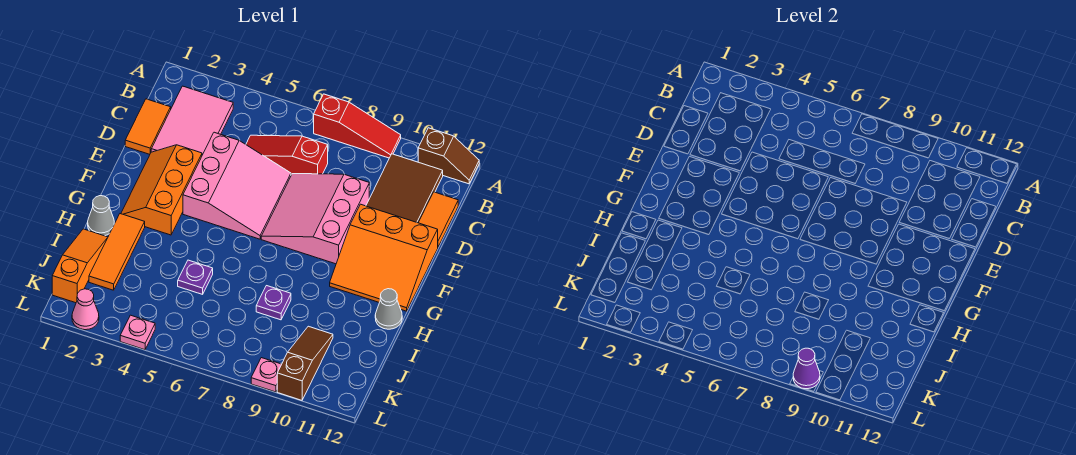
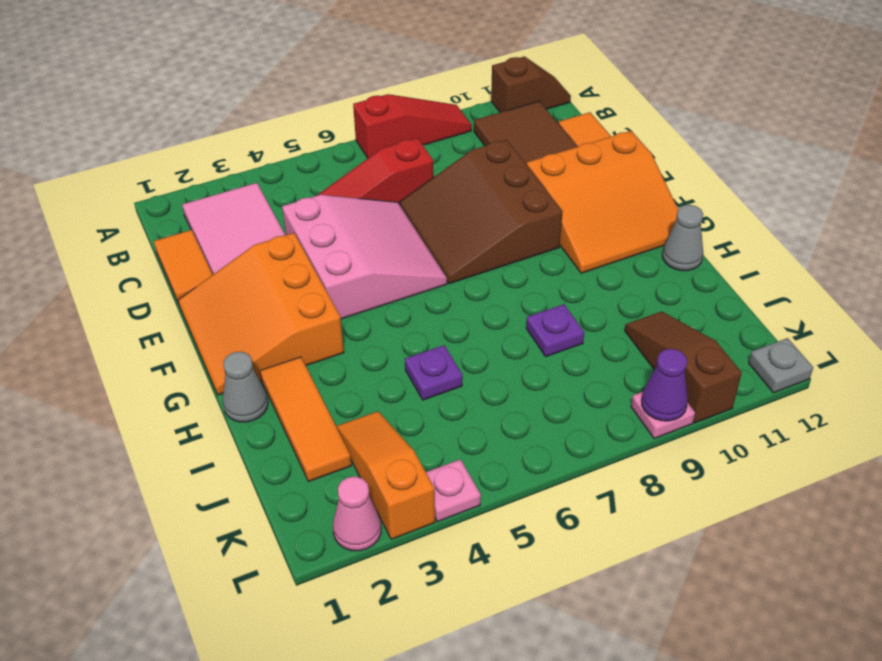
pink 3x3 slope [261,174,369,264] -> brown 3x3 slope [400,140,563,284]
orange 2x3 slope [121,145,202,235] -> orange 3x3 slope [178,233,344,395]
orange 1x3 slope [52,229,108,303] -> orange 1x3 slope moved to [337,411,435,539]
none -> grey 1x1 plate [749,338,813,393]

